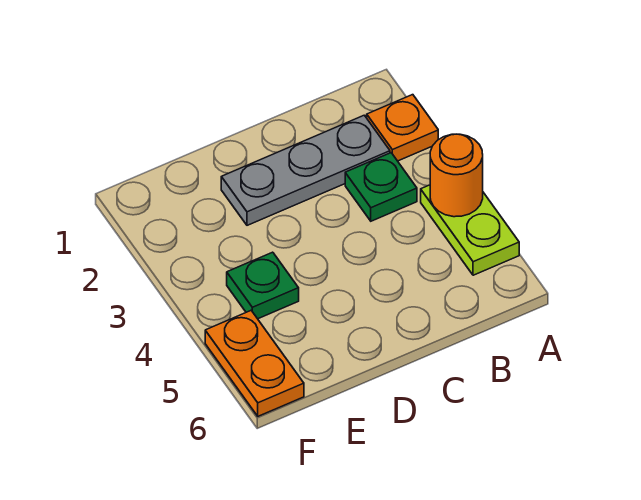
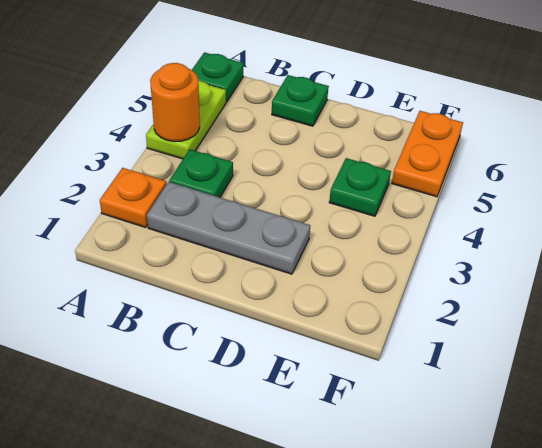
none -> green 1x1 plate [192,52,244,102]
none -> green 1x1 plate [272,75,329,126]

